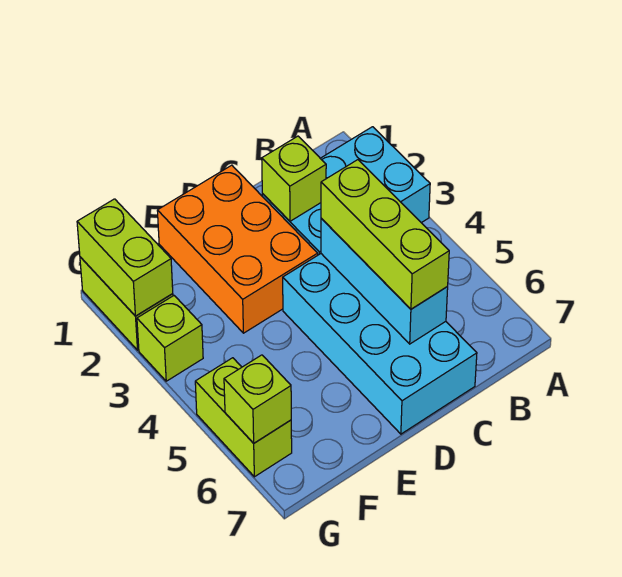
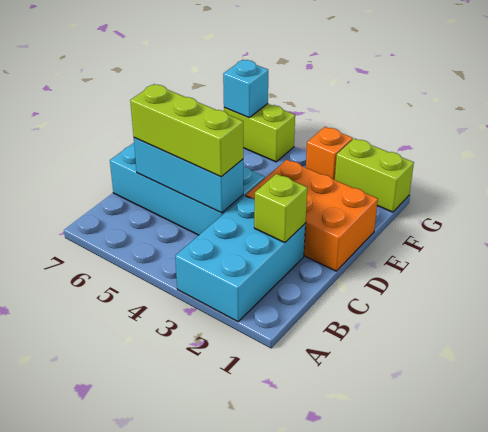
lime 1x2 brick [77,199,173,316] -> none
lime 1x1 brick [137,296,203,381] -> orange 1x1 brick [306,127,353,180]
lime 1x1 brick [224,355,291,443] -> cyan 1x1 brick [223,60,268,118]

